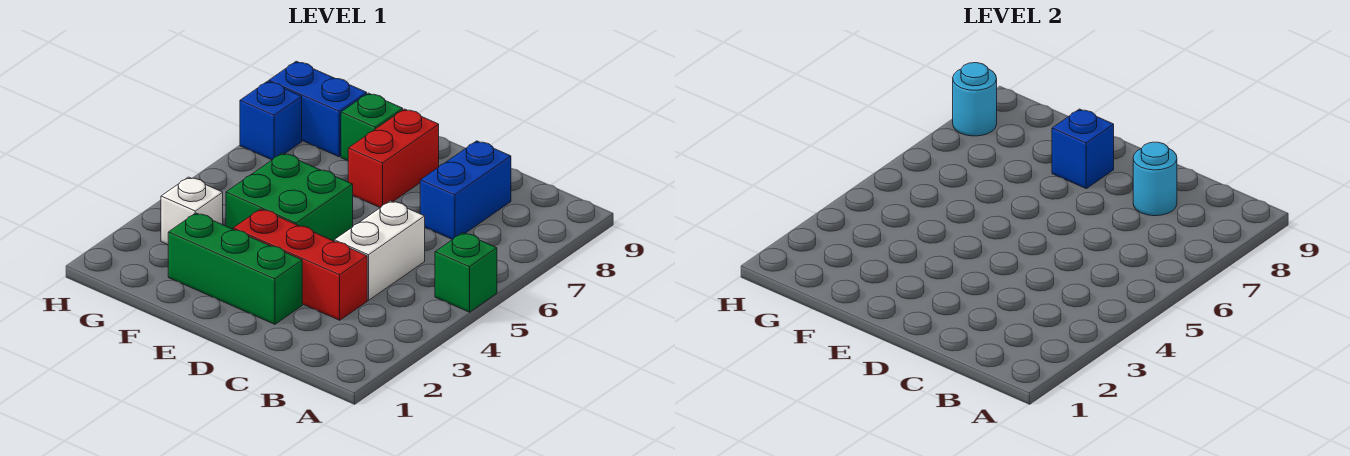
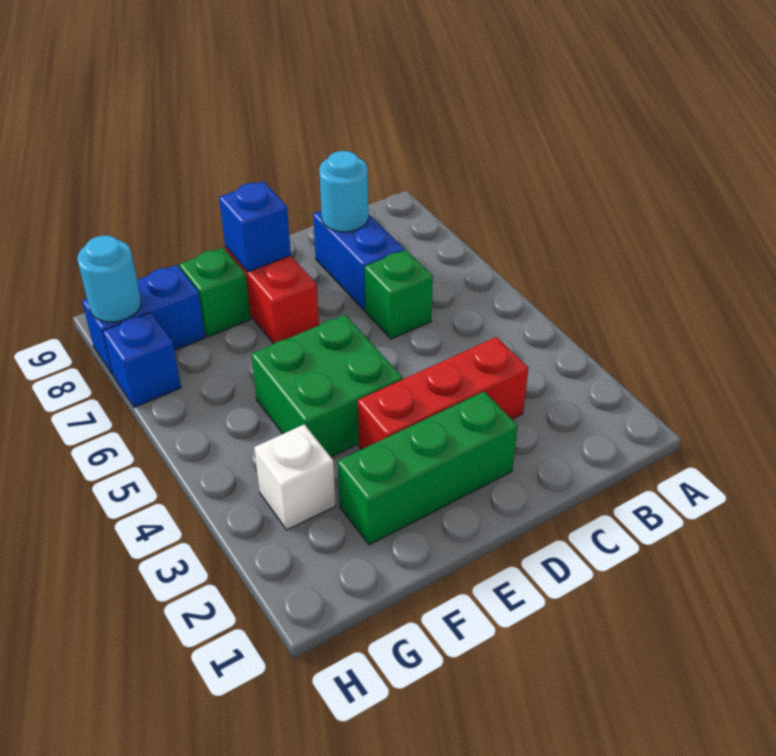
green 1x1 brick [435,233,497,312] -> green 1x1 brick moved to [365,250,433,339]
white 1x2 brick [334,201,425,300] -> none

